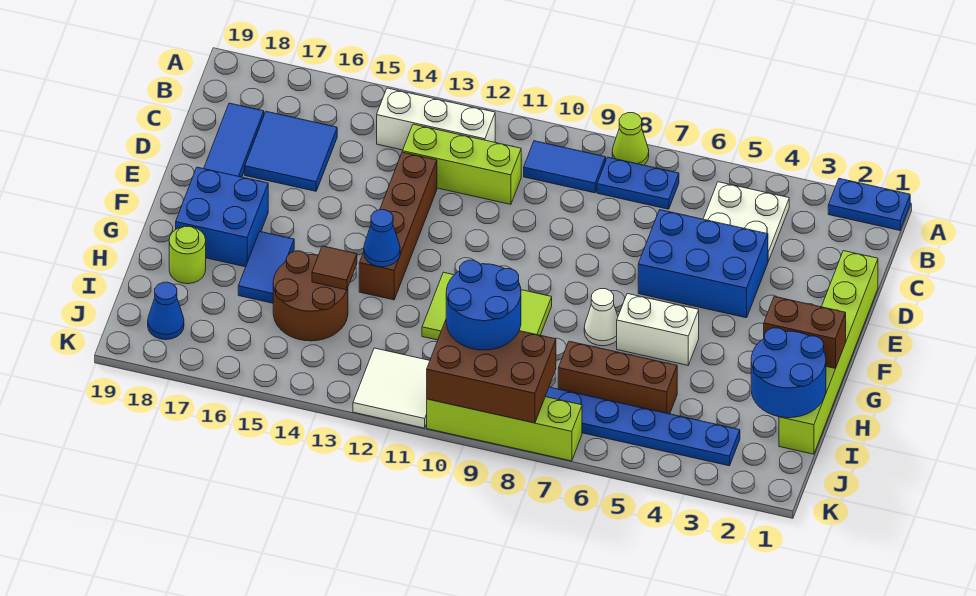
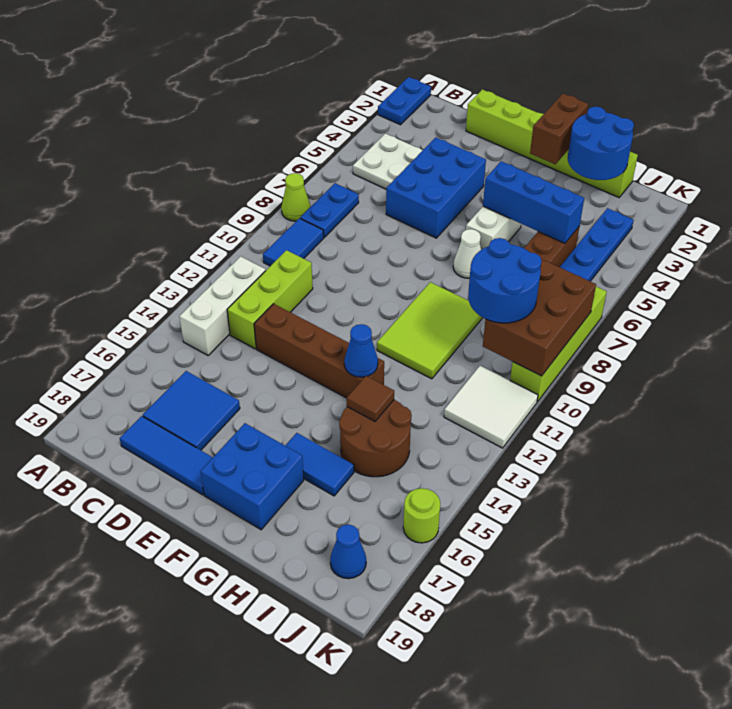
none -> blue 1x3 brick [483,161,584,243]
lime 1x1 round brick [169,226,206,284] -> lime 1x1 round brick moved to [403,488,440,543]

